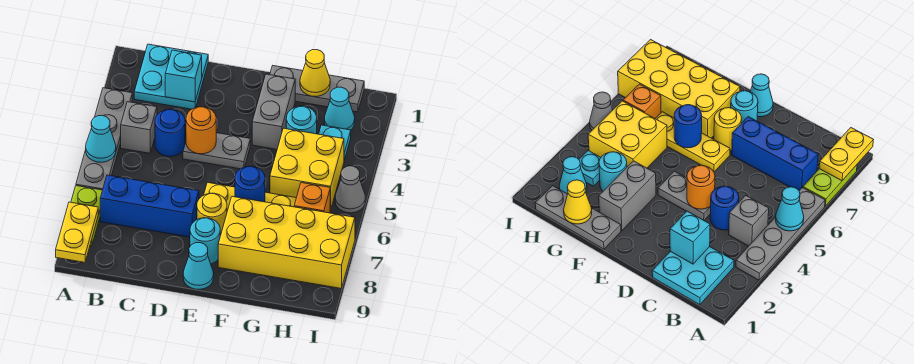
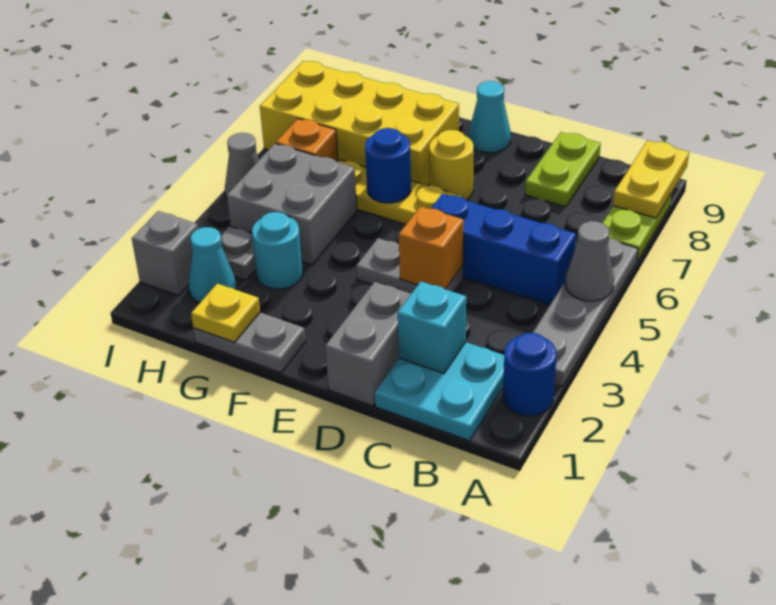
cyan 1x1 cone [86,115,116,162] -> grey 1x1 cone [565,221,614,301]
grey 1x1 brick [121,102,157,153] -> grey 1x1 brick moved to [132,211,198,296]
blue 1x3 brick [100,175,199,237] -> blue 1x3 brick moved to [431,194,576,305]
blue 1x1 round brick [155,109,185,157] -> blue 1x1 round brick moved to [503,333,557,416]
none -> lime 1x2 plate [525,132,601,207]
orange 1x1 round brick [186,107,216,154] -> orange 1x1 brick [399,206,464,289]
cyan 1x1 round brick [190,218,220,264] -> none
grey 1x3 plate [270,66,364,112] -> grey 1x2 plate [193,312,306,373]
grey 1x2 brick [252,74,295,149] -> grey 1x2 brick moved to [325,282,411,406]
yellow 1x1 cone [300,50,330,97] -> yellow 1x1 plate [191,284,260,342]
yellow 2x2 brick [270,128,344,210] -> grey 2x2 brick [227,143,357,265]
cyan 1x1 plate [319,125,351,160] -> grey 1x1 plate [221,226,256,280]

